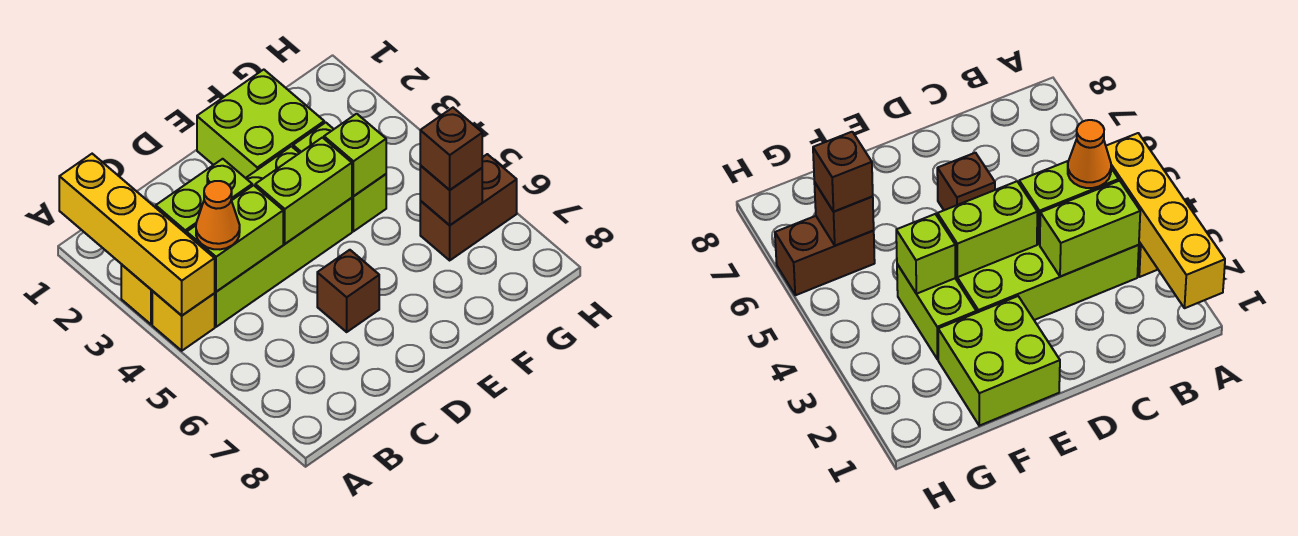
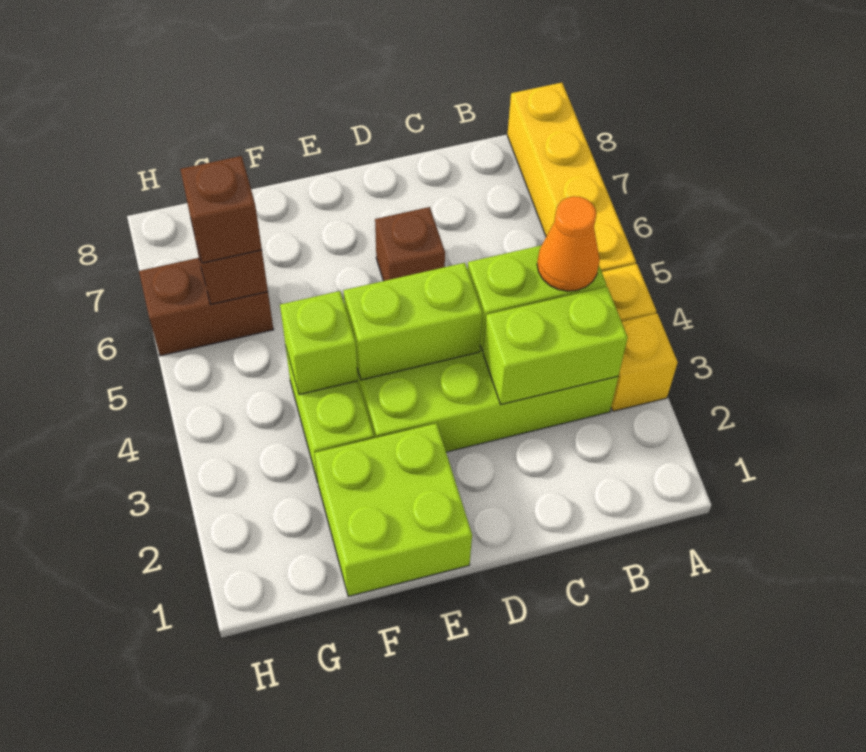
yellow 1x4 brick [59,154,215,316] -> yellow 1x4 brick moved to [507,83,636,272]

